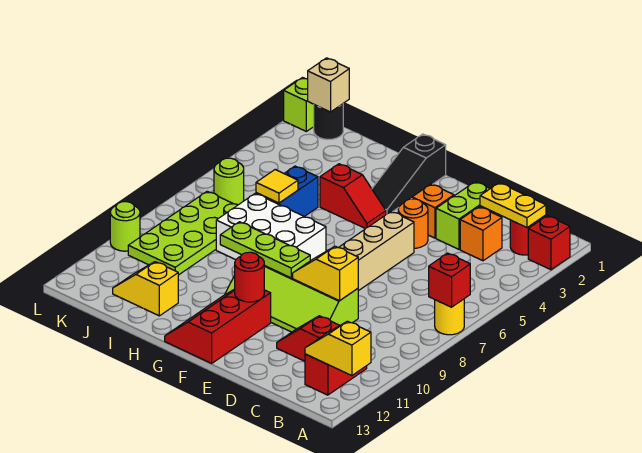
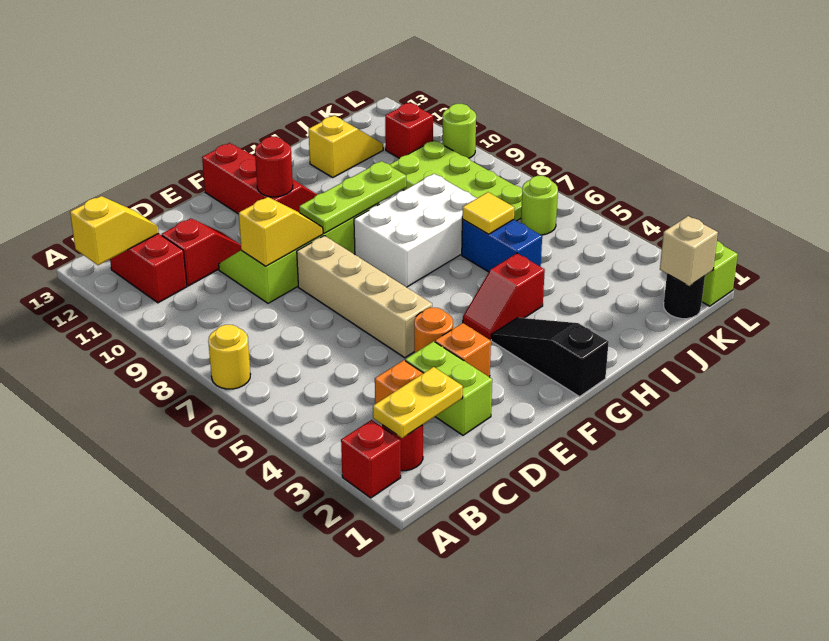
red 1x1 brick [429,253,470,307] -> red 1x1 brick moved to [385,103,433,158]

